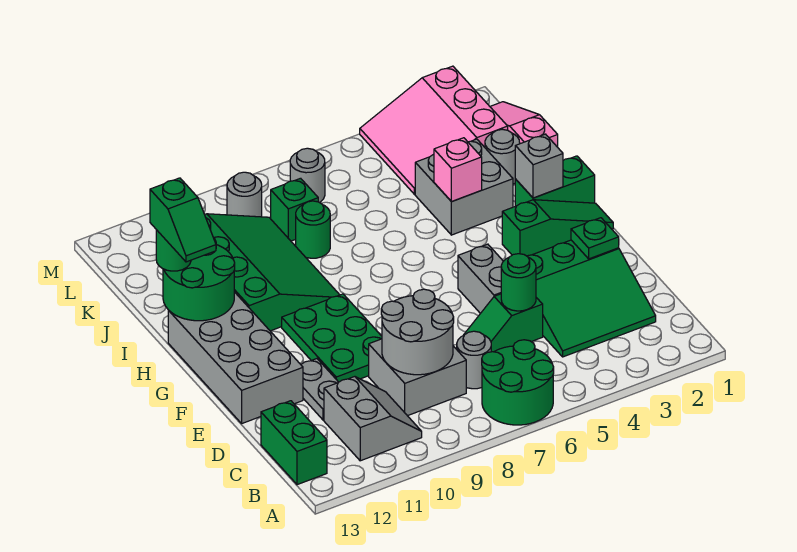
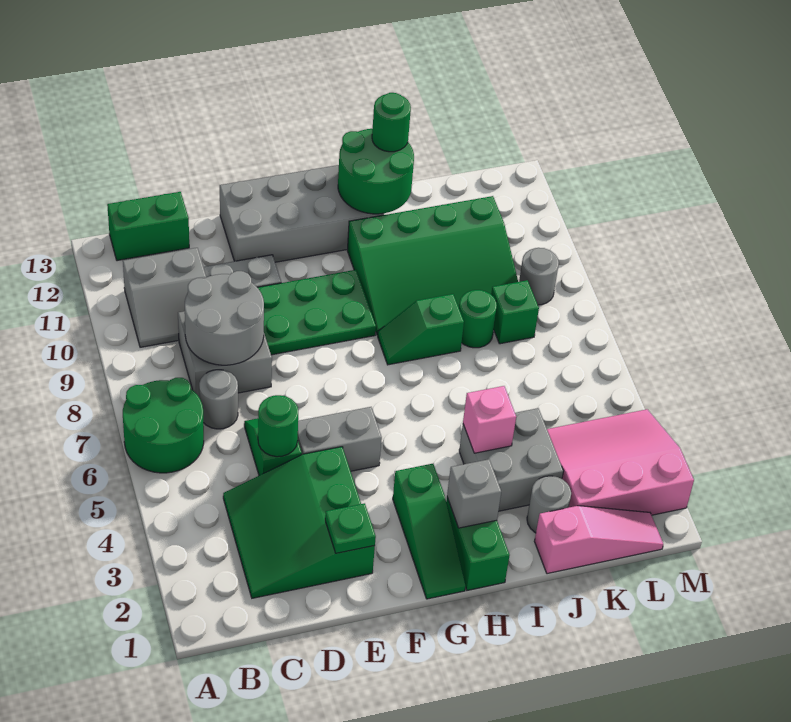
green 1x2 slope [150,178,216,262] -> green 1x2 slope moved to [378,294,464,365]
grey 1x1 round brick [290,148,325,203] -> none

